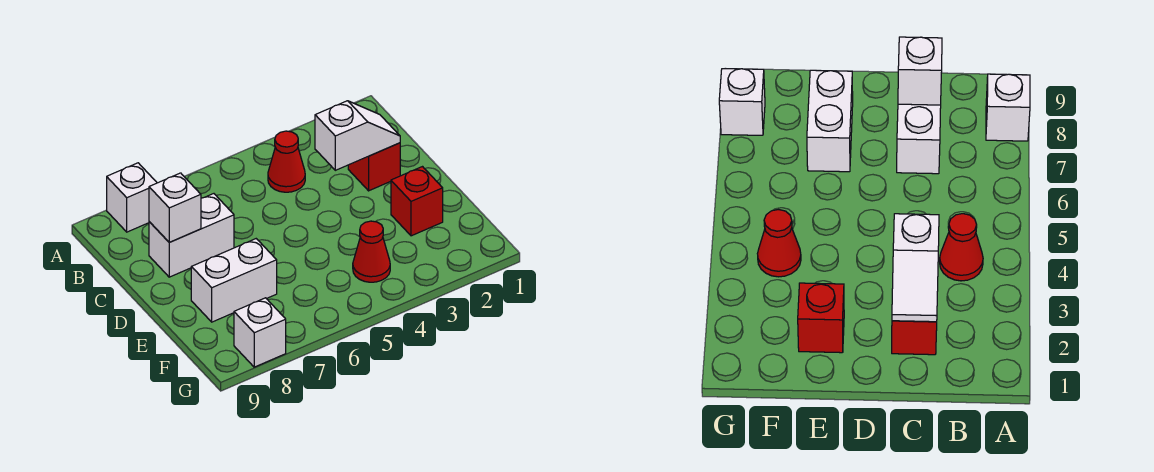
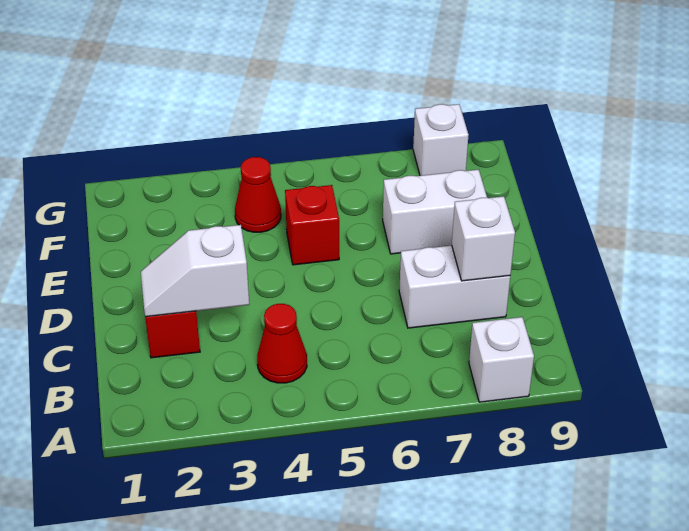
red 1x1 brick [391,167,443,236] -> red 1x1 brick moved to [285,185,339,265]

